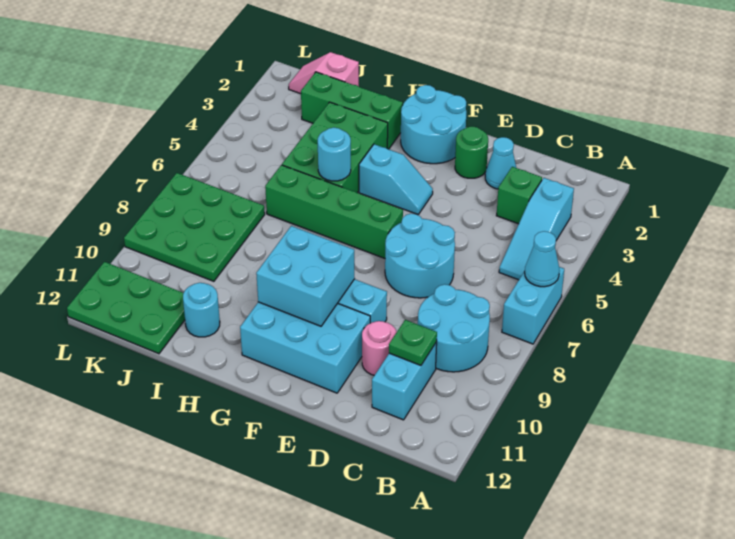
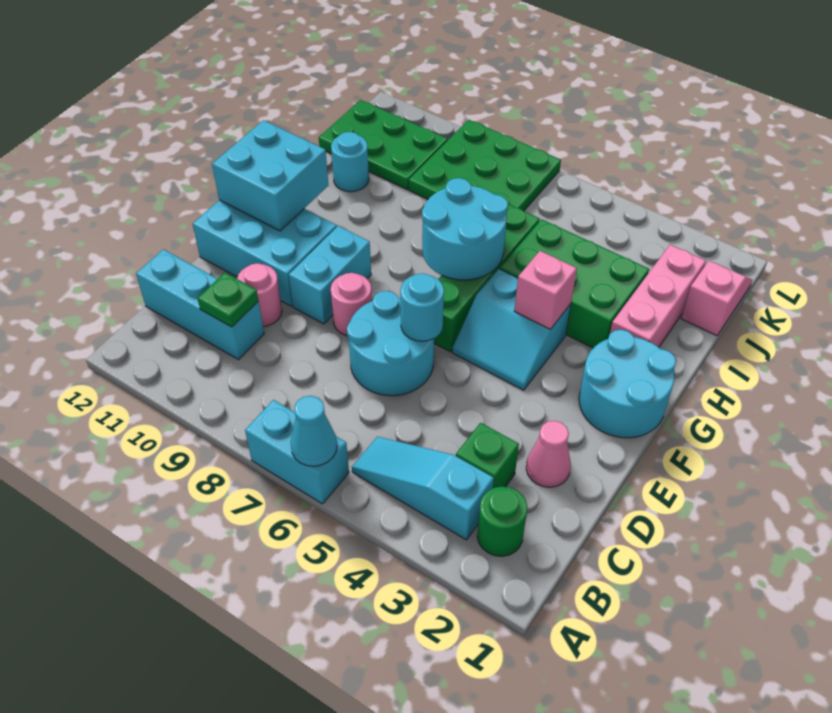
cyan 2x2 round brick [418,284,490,372] -> cyan 2x2 round brick moved to [422,178,508,280]
cyan 1x2 brick [372,342,437,420] -> cyan 1x3 brick [136,249,264,360]
cyan 1x1 cone [485,137,516,189] -> pink 1x1 cone [526,421,571,487]
green 1x1 round brick [455,126,488,178] -> green 1x1 round brick moved to [477,486,527,556]
none -> pink 1x1 round brick [331,273,372,336]
cyan 2x3 brick [240,302,370,393] -> cyan 2x3 brick turned to [193,200,337,306]
cyan 1x2 slope [359,144,433,215] -> cyan 2x2 slope [453,269,571,390]
cyan 2x2 brick [256,226,355,326] -> cyan 2x2 brick moved to [212,120,329,231]
none -> pink 1x1 brick [514,251,577,329]
green 1x3 brick [301,72,403,149] -> pink 1x3 brick [610,245,706,347]
cyan 1x1 round brick [318,127,351,181] -> cyan 1x1 round brick moved to [400,273,444,341]
green 2x3 plate [67,262,185,354] -> green 2x3 plate turned to [319,100,448,189]

